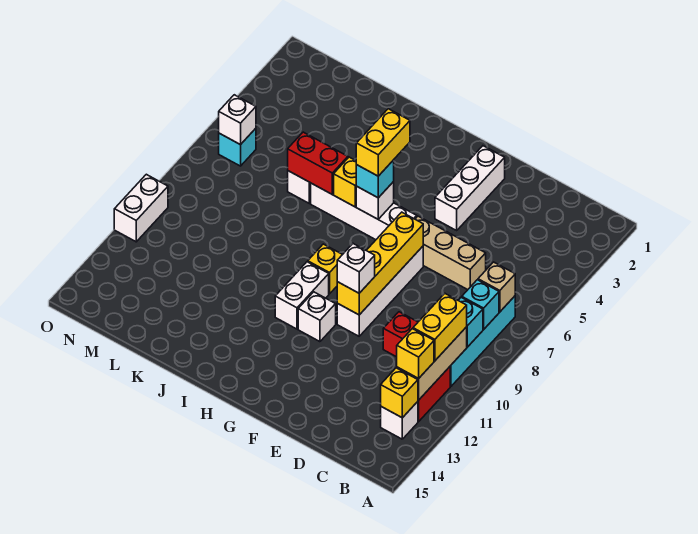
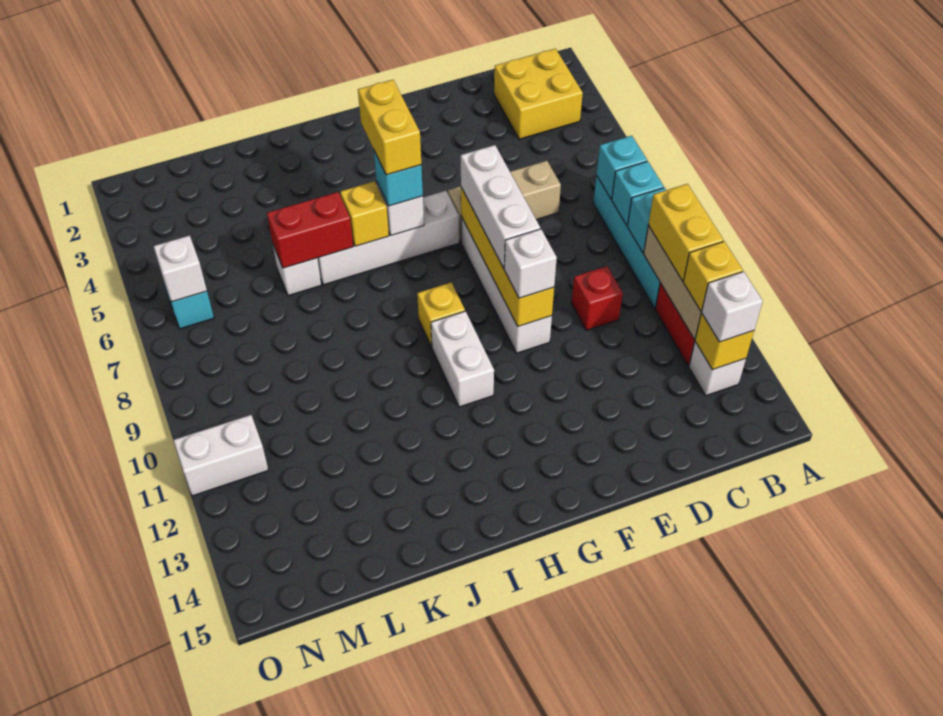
none -> yellow 2x2 brick [494,49,583,139]
tan 1x1 brick [478,262,515,312] -> cyan 1x1 brick [597,136,647,199]
white 1x3 brick [435,146,505,230] -> white 1x3 brick moved to [461,145,540,268]
white 1x1 brick [298,292,336,342] -> white 1x1 brick moved to [702,272,763,342]
white 1x2 brick [114,174,168,242] -> white 1x2 brick turned to [174,415,268,496]

